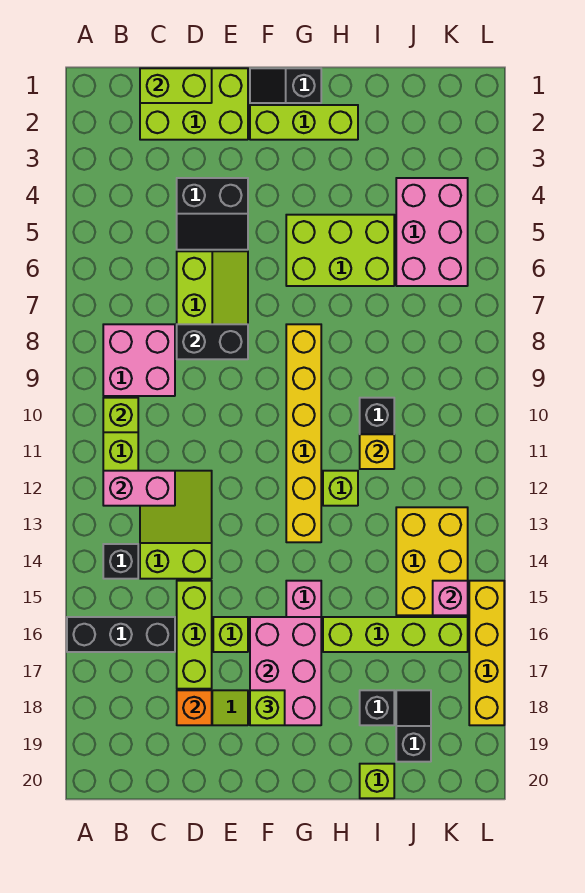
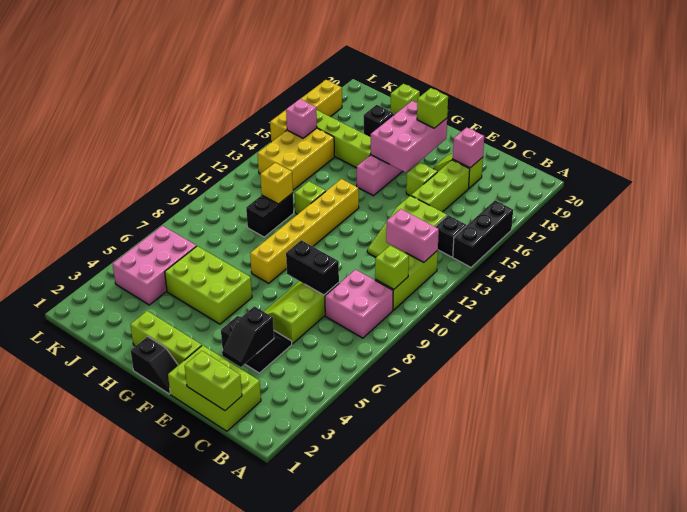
black 1x3 brick [67,617,175,652] -> black 1x3 brick turned to [453,200,513,267]
orange 1x1 brick [177,690,212,725] -> pink 1x1 brick [453,127,484,168]
black 1x2 slope [396,690,431,762] -> black 1x2 slope moved to [222,306,274,367]

